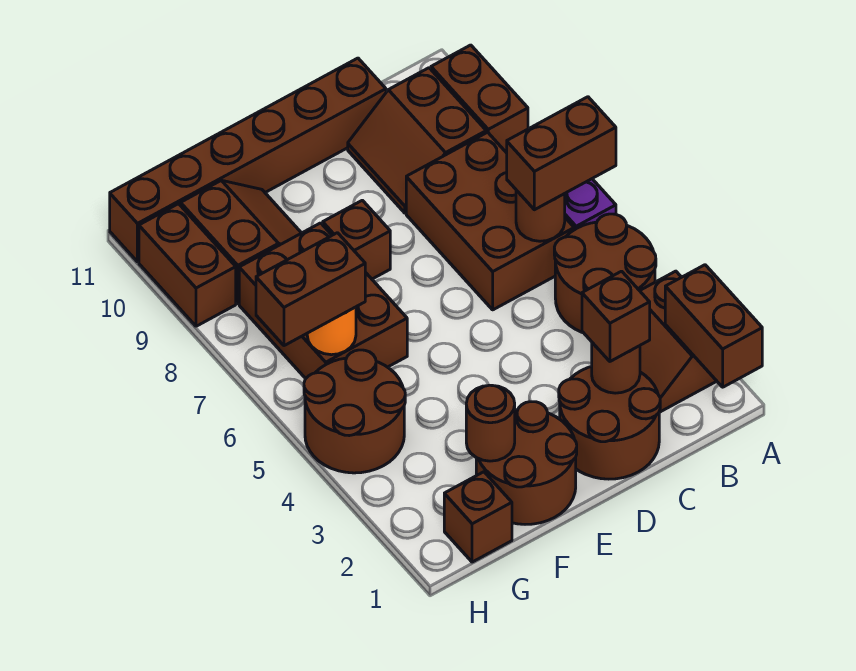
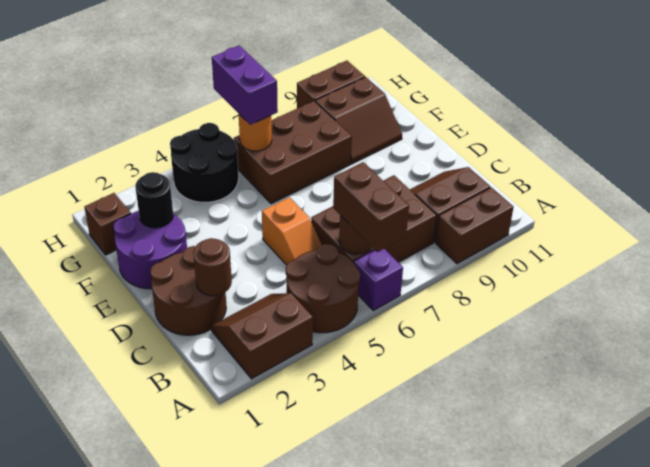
brown 1x2 brick [665,265,762,387] -> none
brown 1x1 brick [582,271,650,361] -> none
none -> orange 1x2 slope [262,197,322,265]
brown 1x6 brick [110,58,386,262] -> none
brown 2x2 round brick [476,402,577,524] -> purple 2x2 round brick [113,211,187,289]
brown 1x1 brick [323,200,390,279] -> none
brown 1x1 round brick [466,385,515,461] -> black 1x1 round brick [135,172,173,228]
brown 2x2 round brick [304,350,405,473] -> black 2x2 round brick [170,123,239,202]
brown 1x2 brick [256,233,365,346] -> purple 1x2 brick [212,45,278,125]

